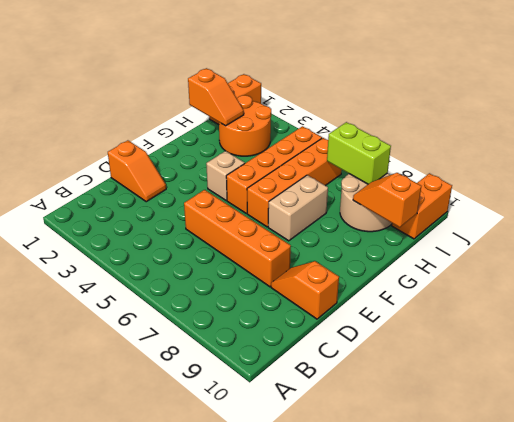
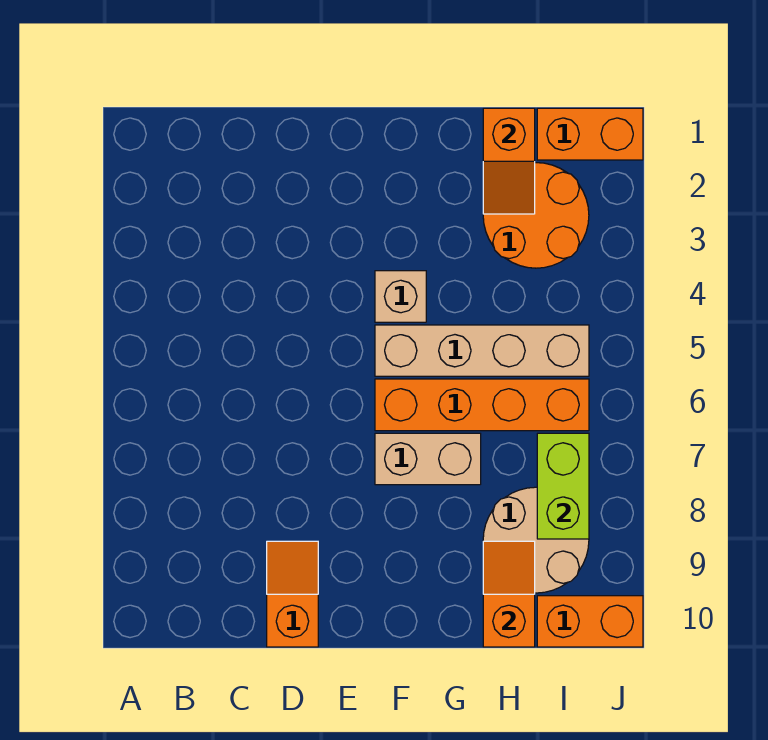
orange 1x2 slope [108,140,166,202] -> none
orange 1x4 brick [184,190,291,287] -> none
orange 1x4 brick [226,126,322,213] -> tan 1x4 brick [375,325,589,376]

